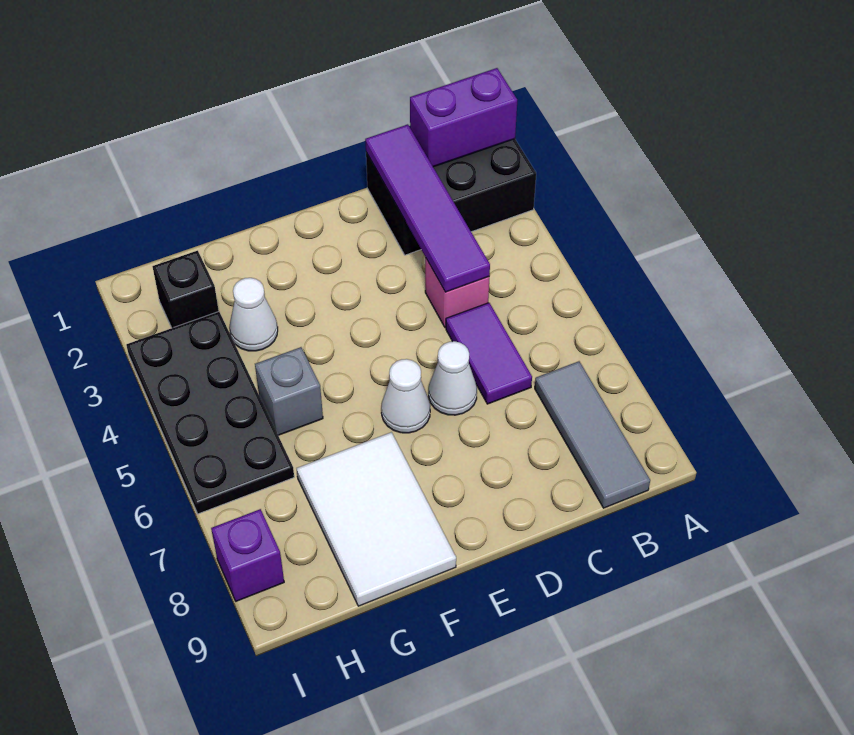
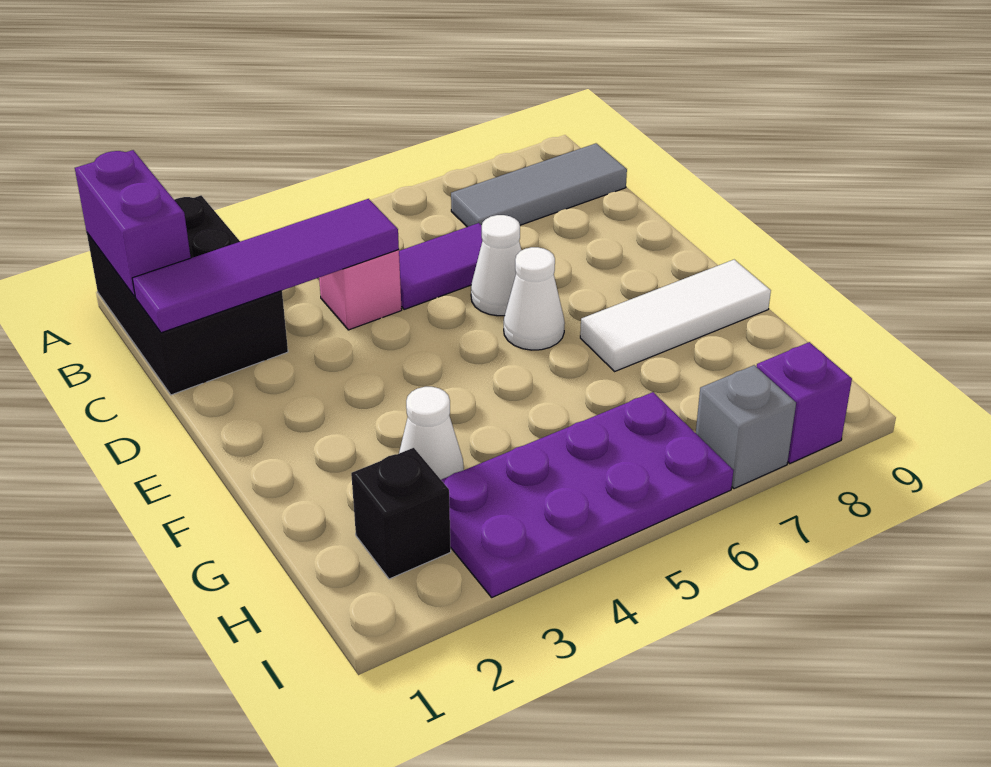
white 2x3 tile [297,432,456,606] -> white 1x3 tile [580,260,771,371]
grey 1x1 brick [255,347,323,435] -> grey 1x1 brick moved to [696,365,796,489]
black 2x4 plate [126,312,294,514] -> purple 2x4 plate [441,392,734,597]

